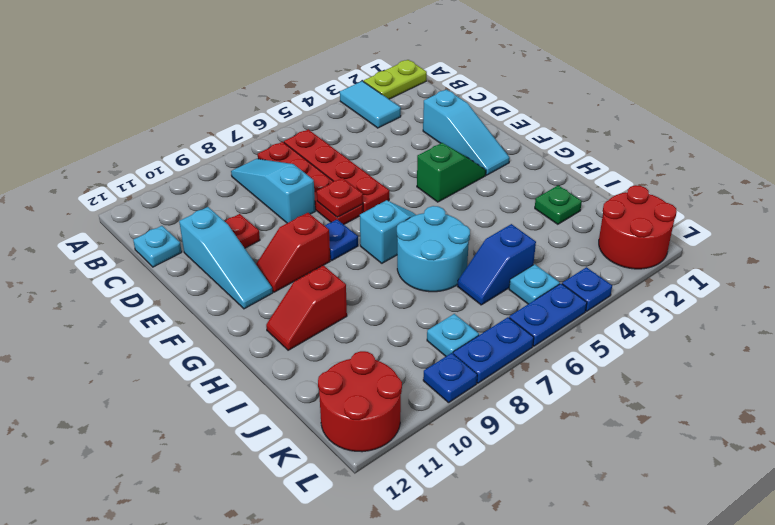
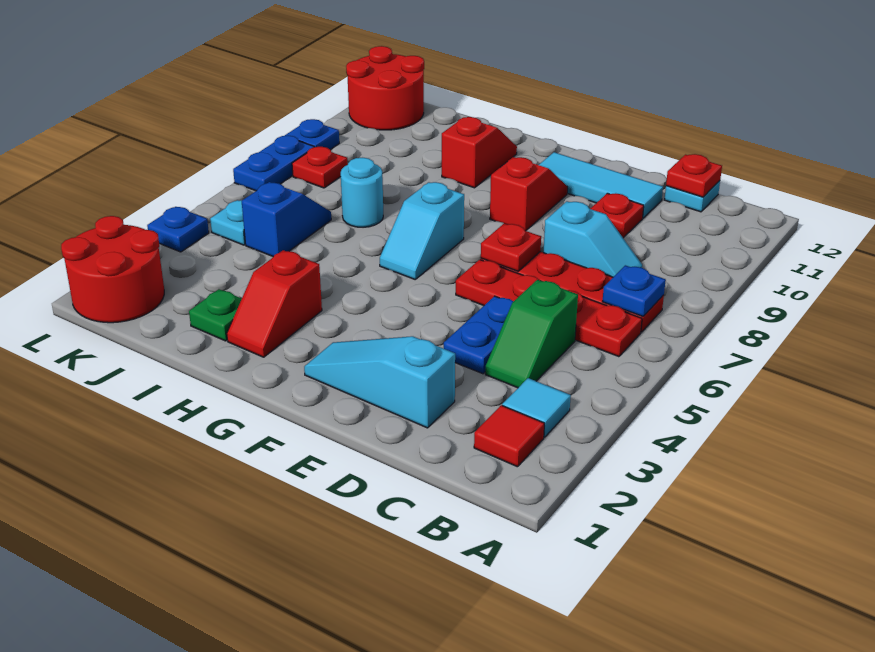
lime 1x2 plate [363,60,427,99] -> none
cyan 1x2 tile [340,81,401,128] -> cyan 1x1 tile [502,378,571,437]
none -> red 1x1 tile [474,405,544,467]
cyan 1x3 slope [231,159,315,223] -> cyan 1x2 slope [543,201,642,277]
none -> red 1x1 plate [666,154,722,197]
cyan 1x3 slope [179,207,273,309] -> cyan 1x3 tile [539,152,663,218]
green 1x2 slope [417,143,486,202] -> green 1x2 slope moved to [485,280,578,388]
blue 1x1 plate [325,220,358,260] -> blue 1x1 plate moved to [602,265,666,316]
none -> red 1x2 slope [227,250,322,357]
cyan 2x2 round brick [397,206,470,292] -> cyan 1x1 round brick [341,158,383,227]
cyan 1x1 plate [427,314,479,356] -> red 1x1 plate [292,147,348,188]
blue 1x2 plate [509,284,587,346] -> blue 1x2 plate moved to [444,296,514,374]

